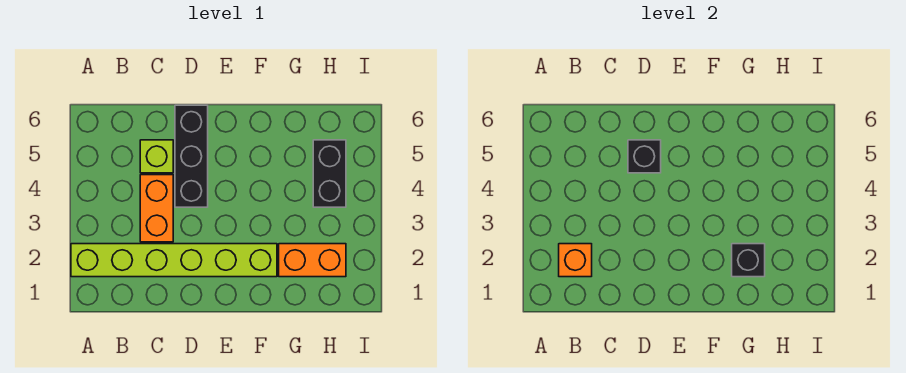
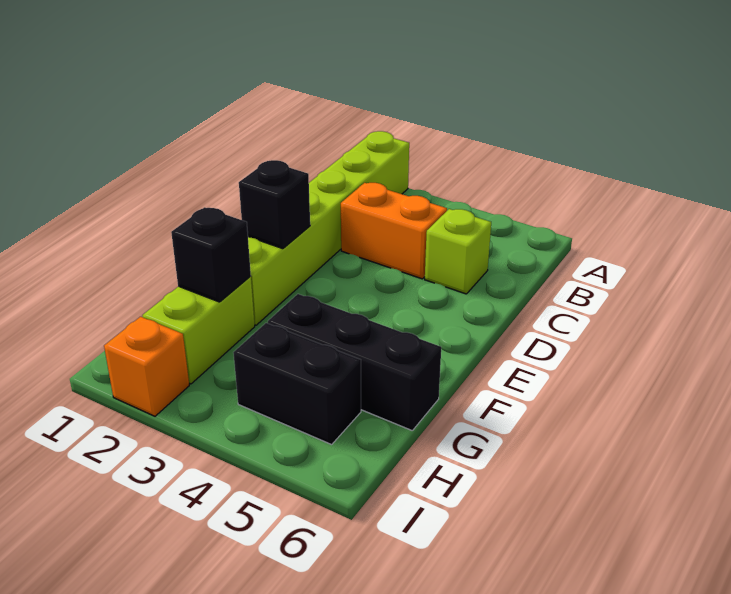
orange 1x1 brick [559,244,592,277] -> orange 1x1 brick moved to [104,317,189,416]
black 1x3 brick [175,105,208,207] -> black 1x3 brick moved to [268,294,441,430]
black 1x1 brick [628,140,661,173] -> black 1x1 brick moved to [239,160,310,249]
orange 1x2 brick [279,244,346,277] -> lime 1x2 brick [142,276,255,384]

